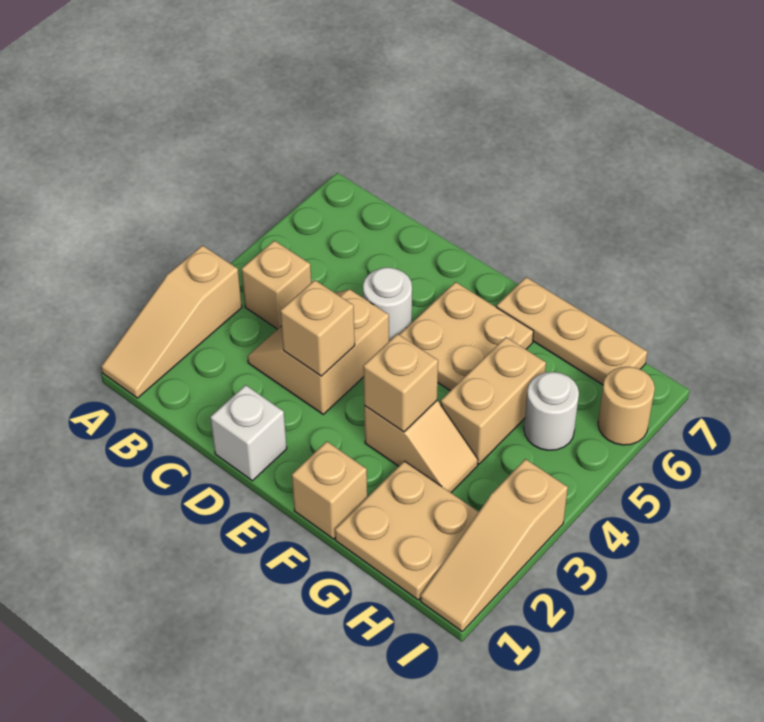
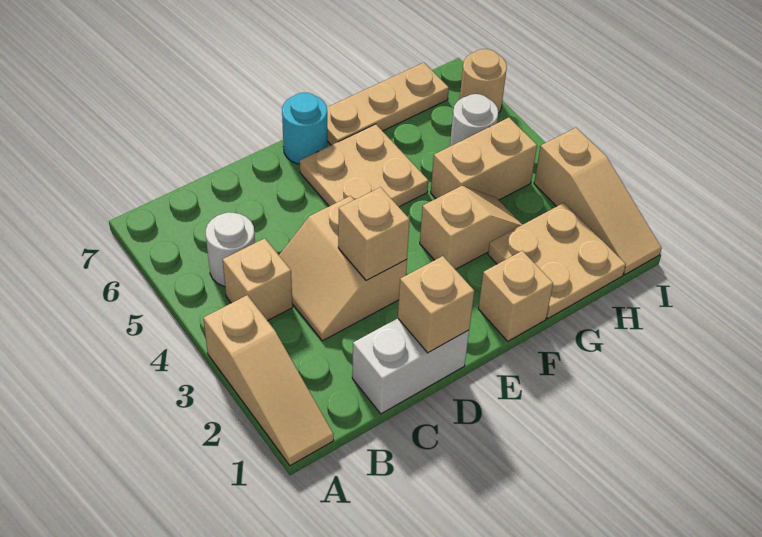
white 1x1 brick [210,385,287,481] -> white 1x2 brick [352,318,469,414]
white 1x1 round brick [363,268,412,341] -> white 1x1 round brick moved to [205,212,255,287]
none -> cyan 1x1 round brick [282,92,327,164]
tan 1x1 brick [363,334,438,432] -> tan 1x1 brick moved to [398,256,474,353]
tan 1x2 brick [441,337,546,464] -> tan 1x2 brick turned to [431,118,537,200]

